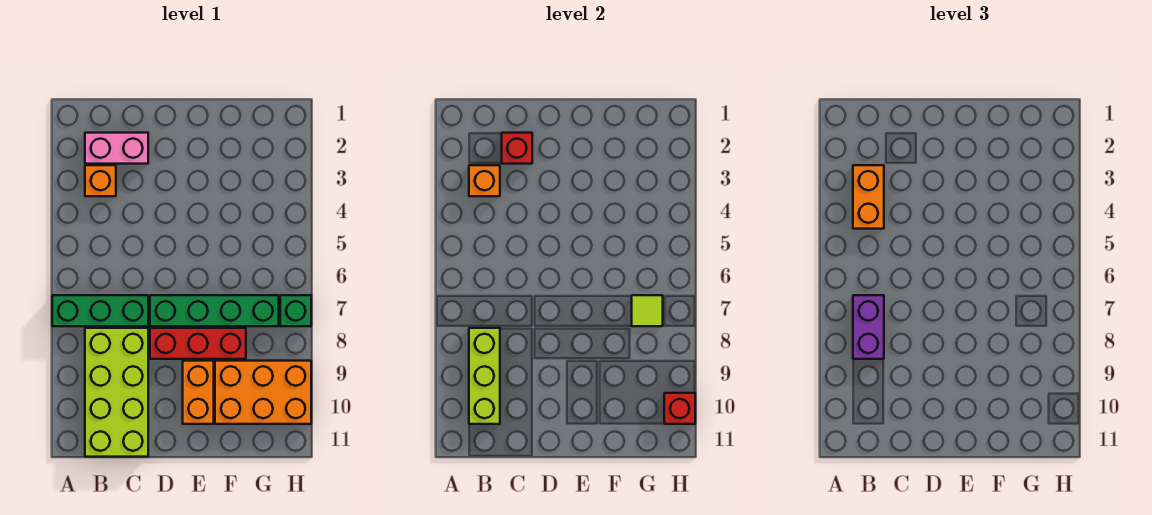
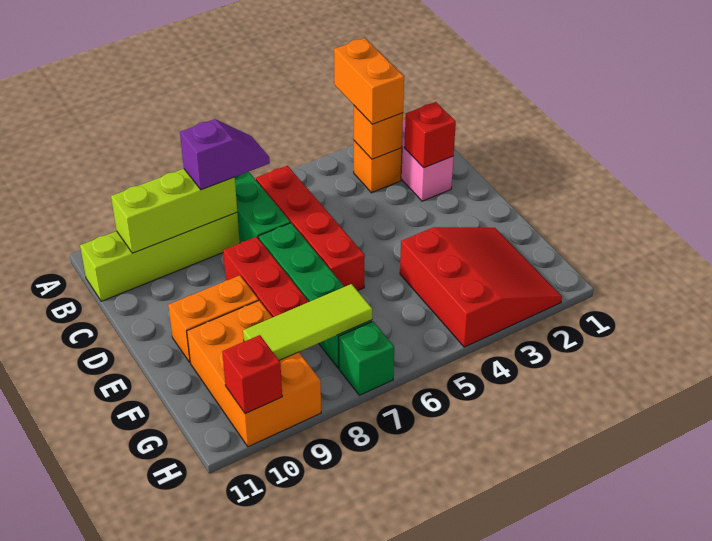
orange 1x2 brick [853,165,884,229] -> orange 1x2 brick turned to [334,38,404,124]
none -> red 1x4 brick [256,166,365,291]
purple 1x2 brick [853,295,884,359] -> purple 1x2 slope [180,119,270,190]
lime 2x4 brick [85,328,148,457] -> lime 1x4 brick [80,213,240,301]
none -> red 3x3 slope [400,227,562,347]
lime 1x1 tile [632,295,663,326] -> lime 1x3 tile [243,284,372,360]

